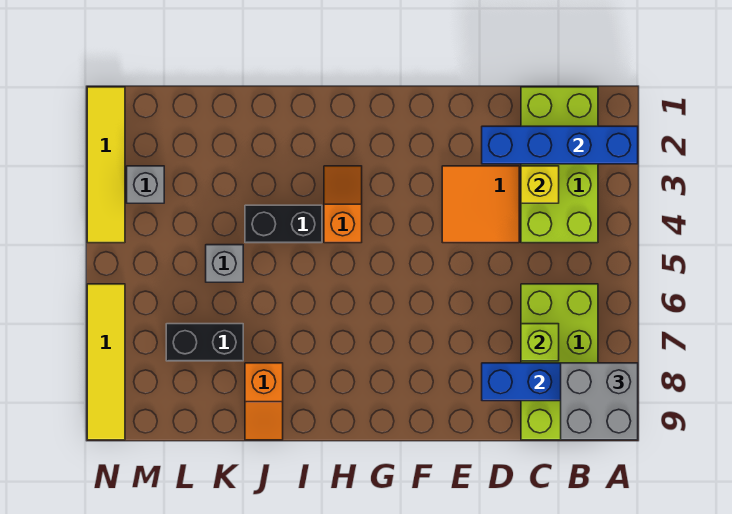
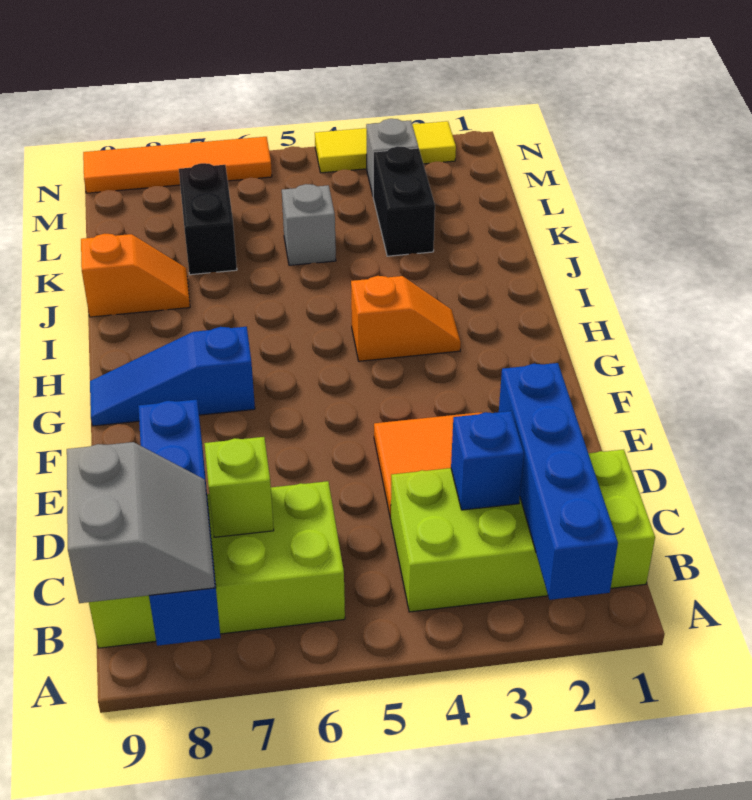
grey 2x2 brick [561,363,638,440] -> grey 2x2 slope [67,442,215,603]
yellow 1x1 brick [521,166,559,203] -> blue 1x1 brick [451,411,524,510]
none -> blue 1x3 slope [90,327,255,426]
black 1x2 brick [245,205,322,243] -> black 1x2 brick moved to [373,146,435,256]
orange 1x2 slope [245,363,283,440] -> orange 1x2 slope turned to [81,234,190,317]
yellow 1x4 tile [87,87,125,243] -> yellow 1x3 tile [315,121,456,173]
yellow 1x4 tile [87,284,125,440] -> orange 1x4 tile [83,137,272,193]

